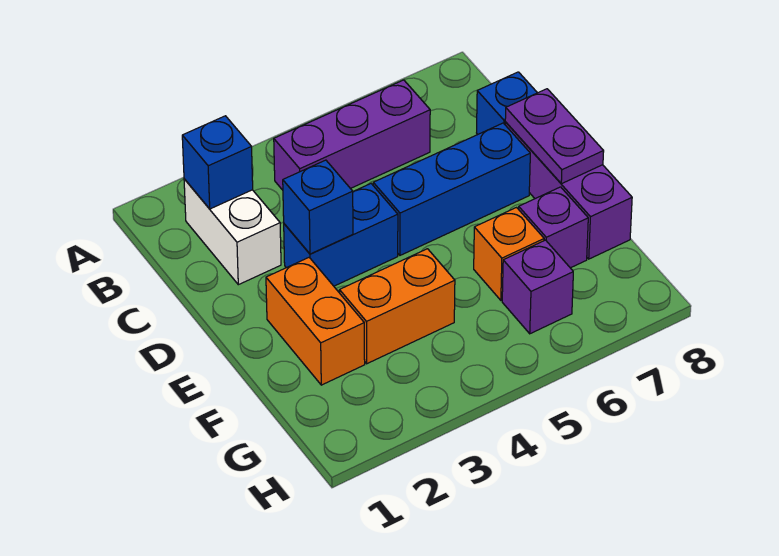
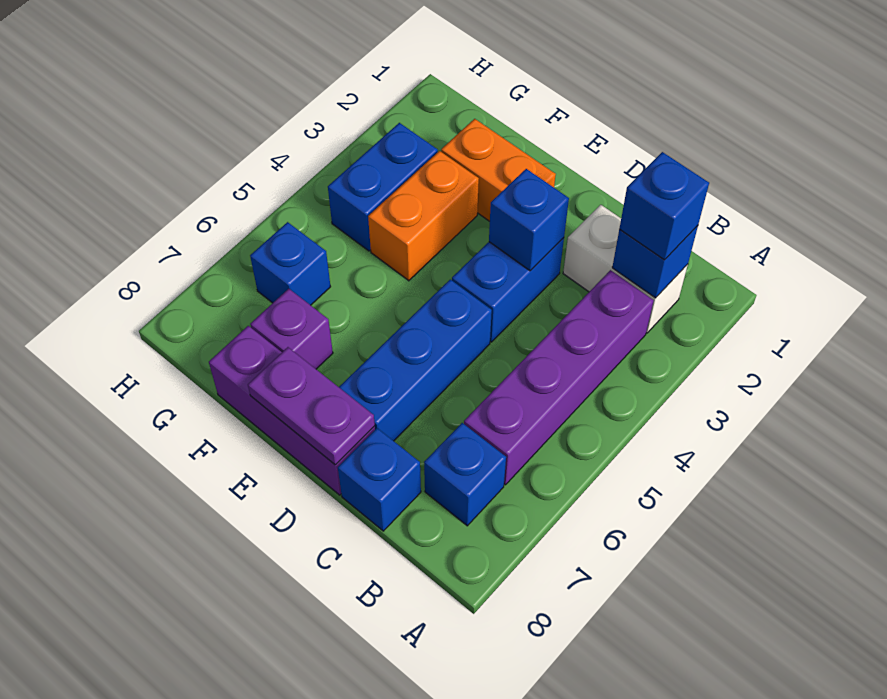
none -> blue 1x1 brick [619,152,709,260]
purple 1x3 brick [274,80,430,190] -> purple 1x4 brick [464,270,654,485]
none -> blue 1x1 brick [424,423,506,526]
orange 1x1 brick [474,208,544,300] -> none
none -> blue 1x2 brick [328,123,438,251]
purple 1x1 brick [502,240,573,334] -> blue 1x1 brick [250,222,331,305]

